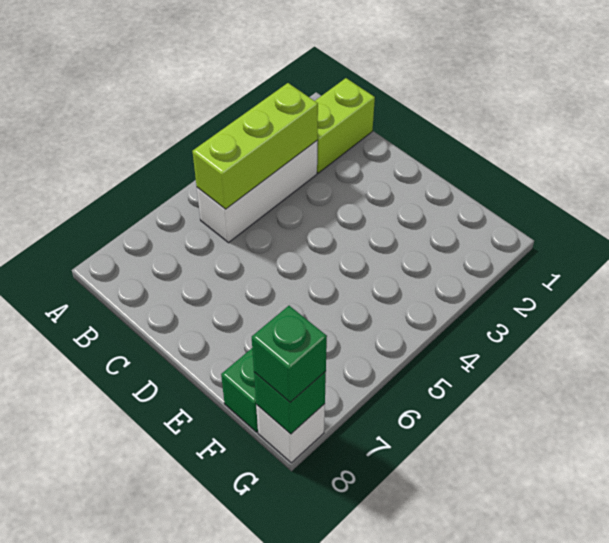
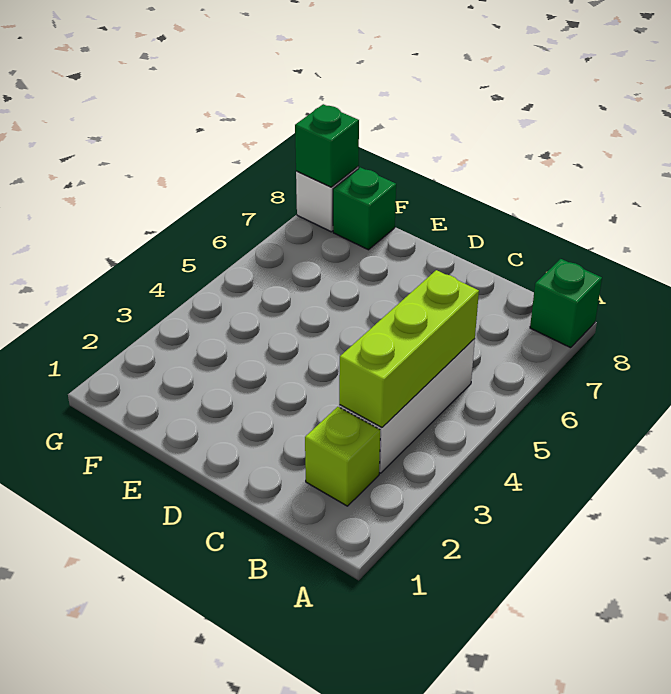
lime 1x2 brick [315,78,375,173] -> lime 1x1 brick [305,407,380,506]
green 1x1 brick [252,306,327,402] -> green 1x1 brick moved to [530,259,602,348]

